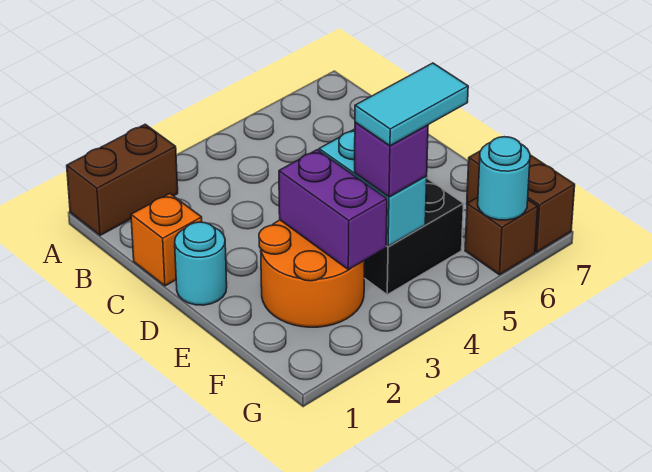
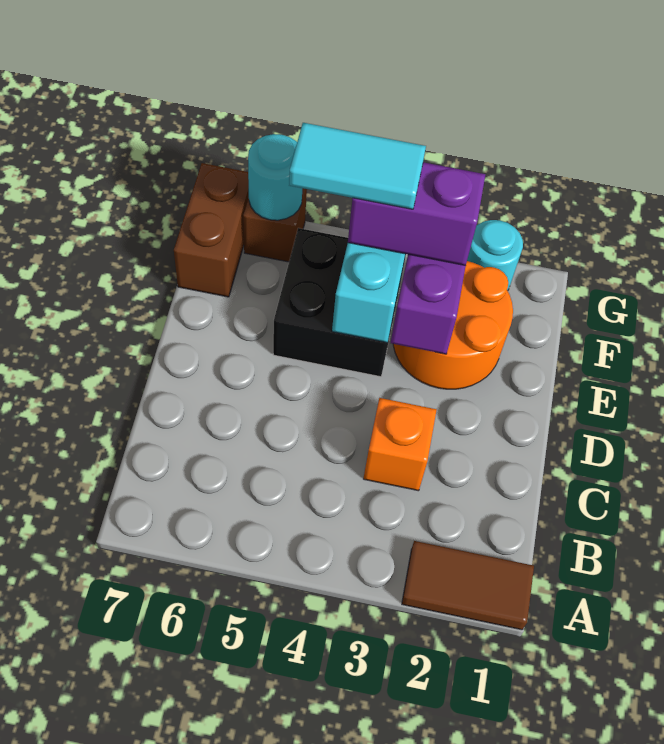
brown 1x2 brick [67,124,178,235] -> brown 1x2 tile [402,541,534,630]
orange 1x1 brick [131,194,202,286] -> orange 1x1 brick moved to [363,398,436,491]
cyan 1x1 round brick [175,222,227,305] -> cyan 1x1 round brick moved to [467,220,523,291]
purple 1x1 brick [355,122,428,197] -> purple 1x2 brick [348,162,485,266]

